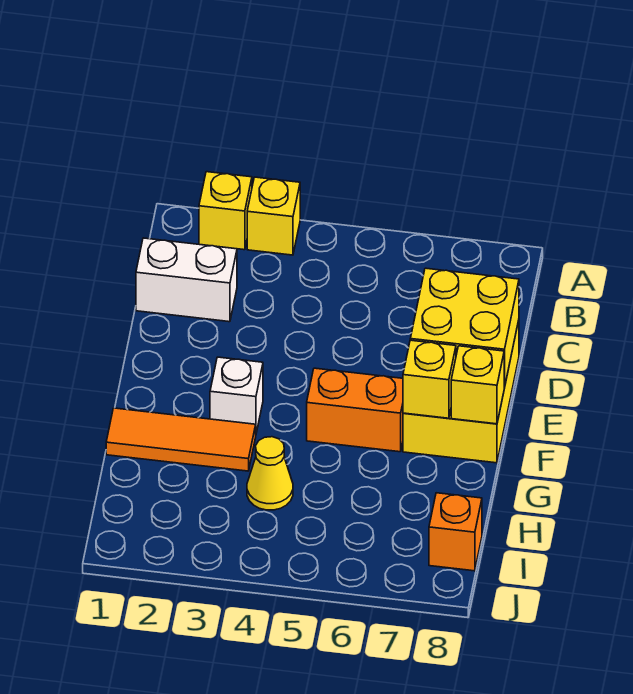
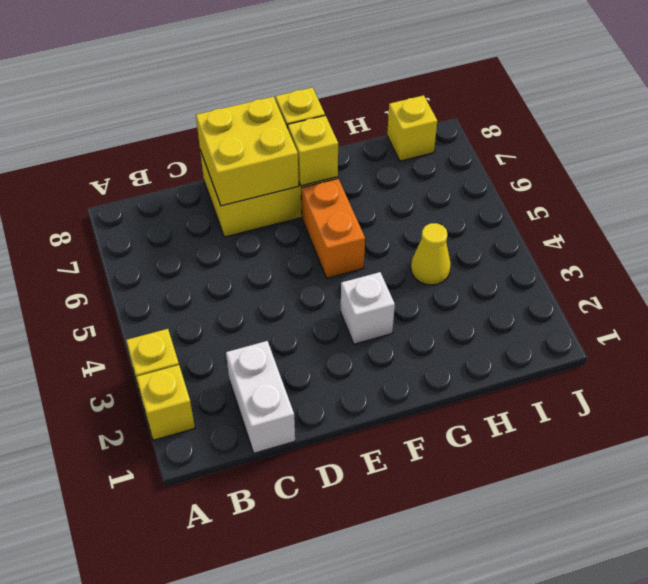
orange 1x3 tile [106,408,256,471] -> none
orange 1x1 brick [429,493,482,571] -> yellow 1x1 brick [387,95,437,161]

